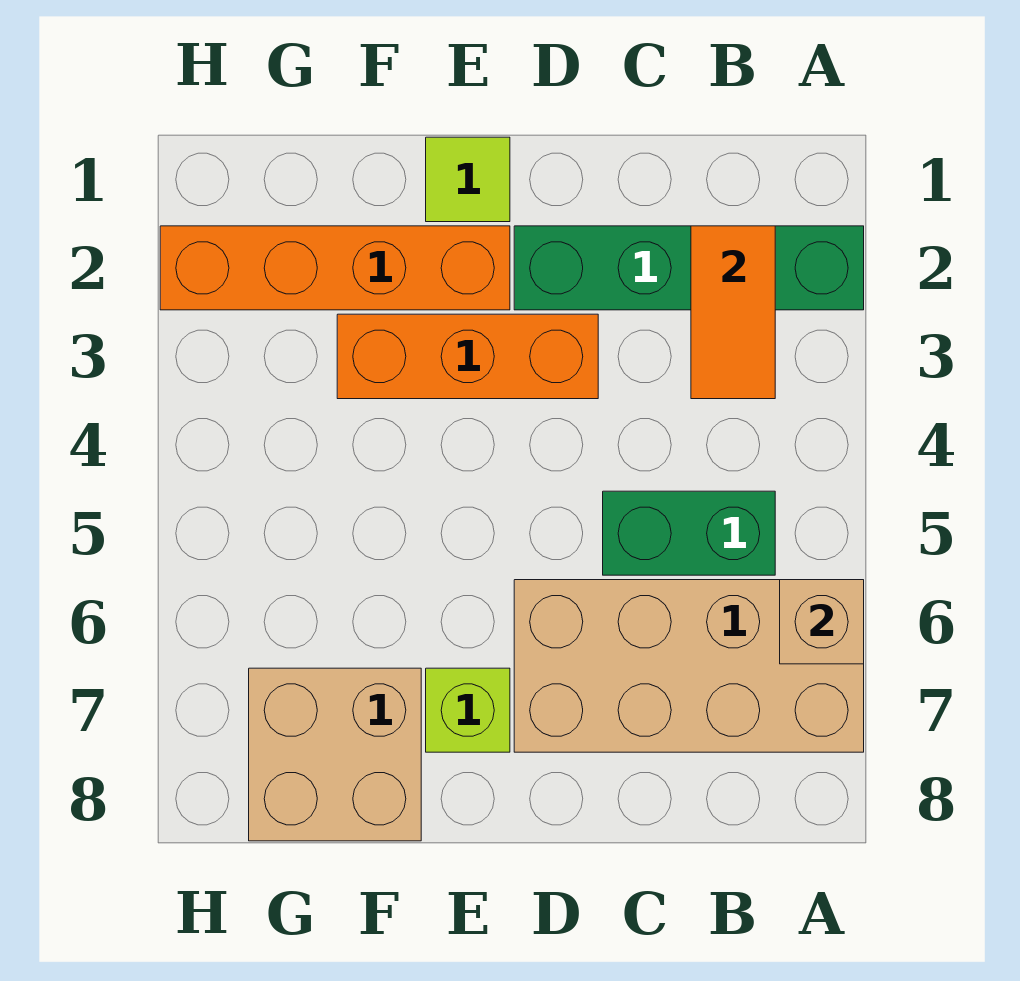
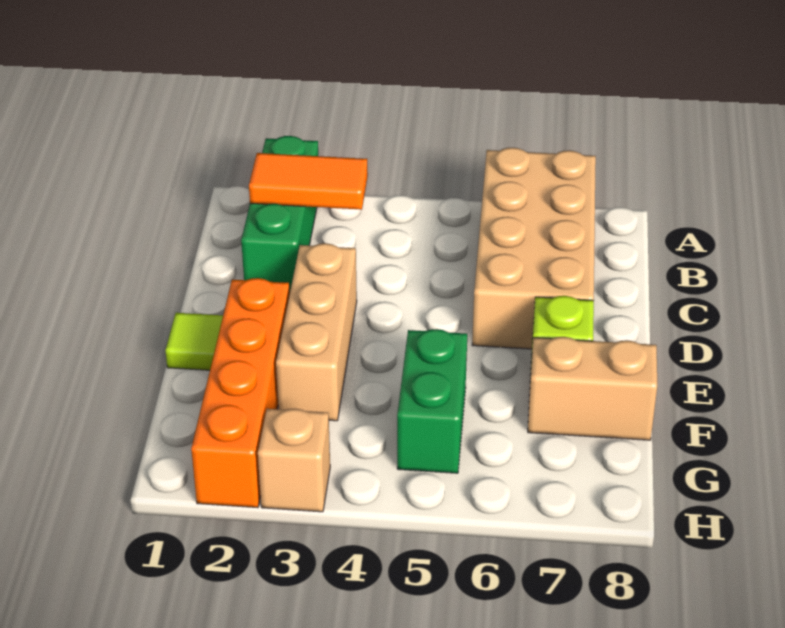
green 1x4 brick [514,226,864,310] -> green 1x3 brick [241,136,318,291]
tan 1x1 brick [780,580,864,664] -> tan 1x1 brick moved to [258,409,330,512]
green 1x2 brick [603,491,775,575] -> green 1x2 brick moved to [397,329,467,473]
orange 1x3 brick [337,314,598,399] -> tan 1x3 brick [276,243,357,421]
tan 2x2 brick [249,668,421,841] -> tan 1x2 brick [528,337,657,440]

